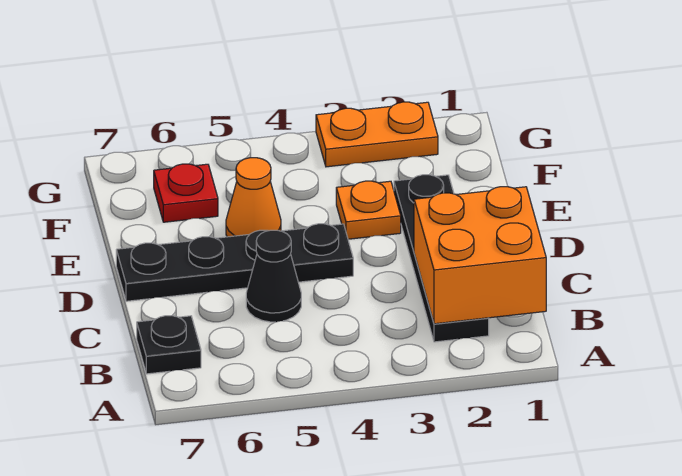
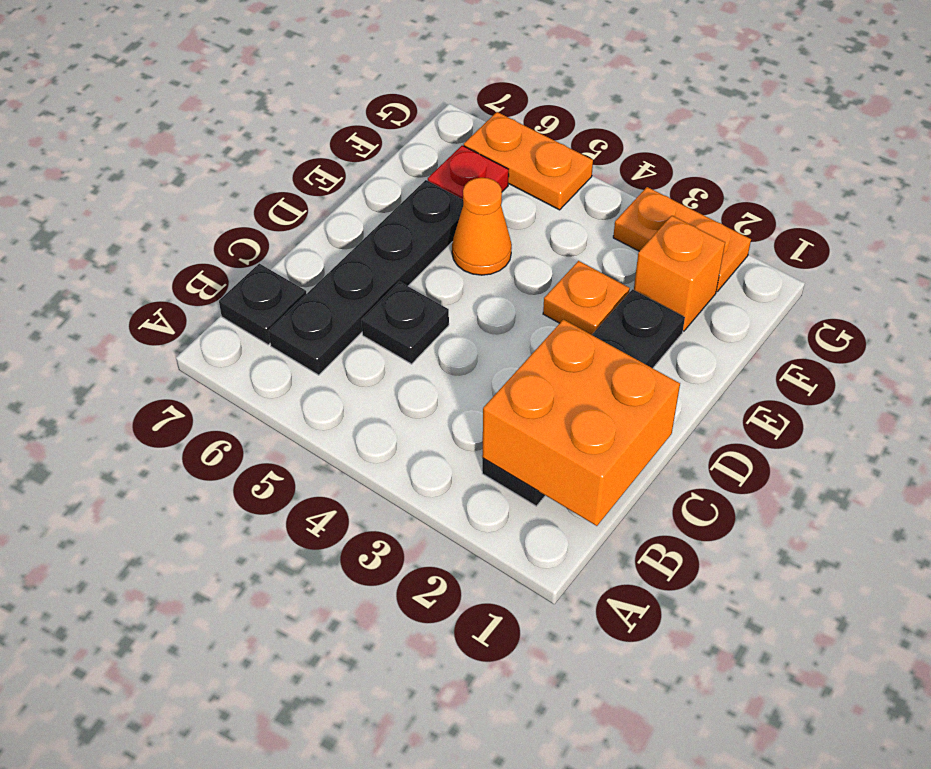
black 1x1 cone [246,230,301,322] -> black 1x1 plate [361,282,449,364]
black 1x4 plate [116,224,353,301] -> black 1x4 plate turned to [269,180,463,375]
none -> orange 1x1 brick [634,216,725,331]
none -> orange 1x2 plate [464,112,593,210]

